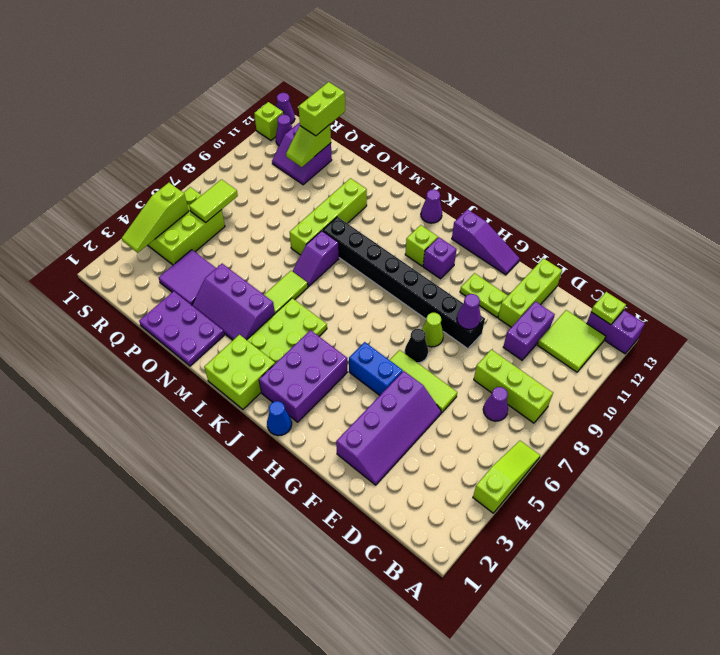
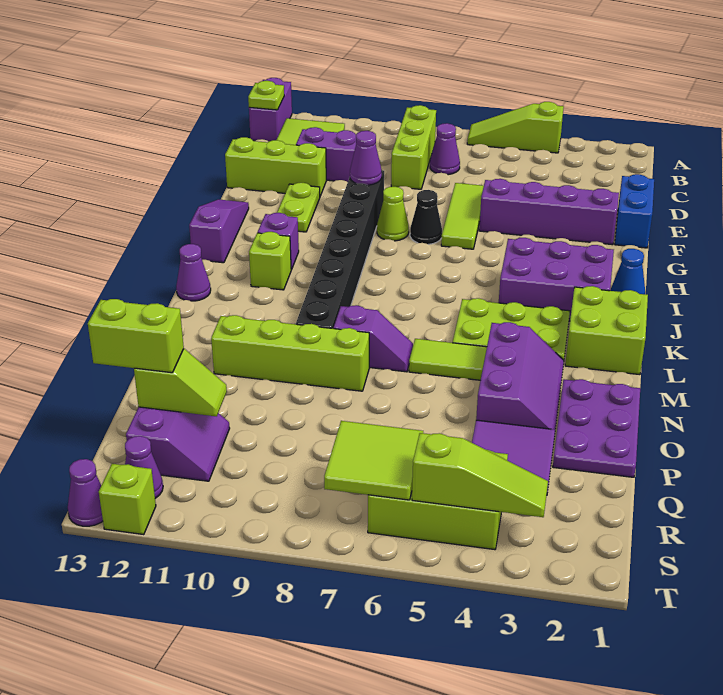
blue 1x2 brick [349,342,403,395] -> blue 1x2 brick moved to [615,174,654,248]
lime 1x2 tile [189,179,238,222] -> lime 2x2 tile [324,421,423,500]

